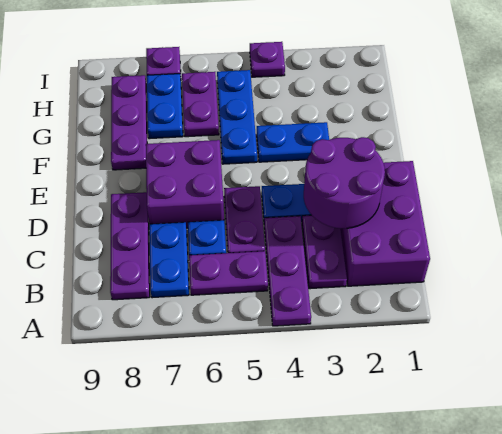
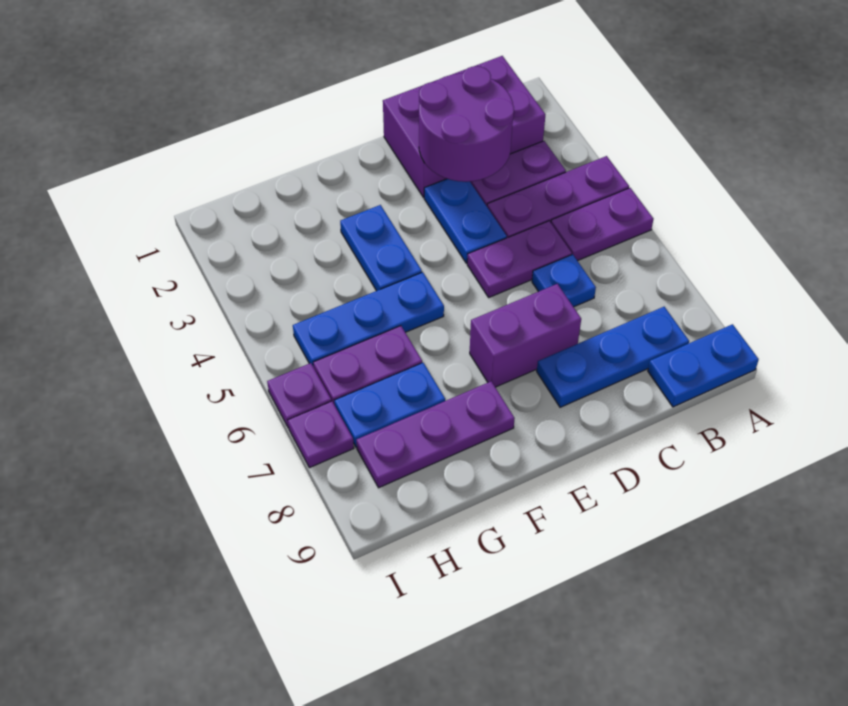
purple 1x2 plate [189,251,268,295] -> purple 1x2 plate turned to [551,188,653,261]
blue 1x2 plate [149,222,189,298] -> blue 1x2 plate moved to [648,324,759,407]
purple 1x3 plate [110,192,150,300] -> blue 1x3 plate [537,307,689,407]
purple 2x2 brick [146,140,224,228] -> purple 1x2 brick [470,284,581,387]
purple 1x1 plate [250,42,285,77] -> purple 1x1 plate moved to [267,363,331,428]

